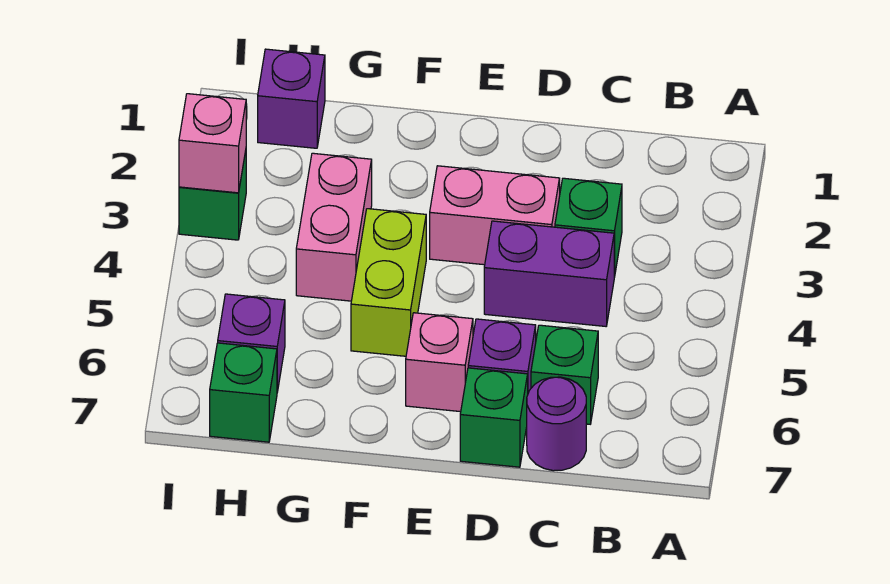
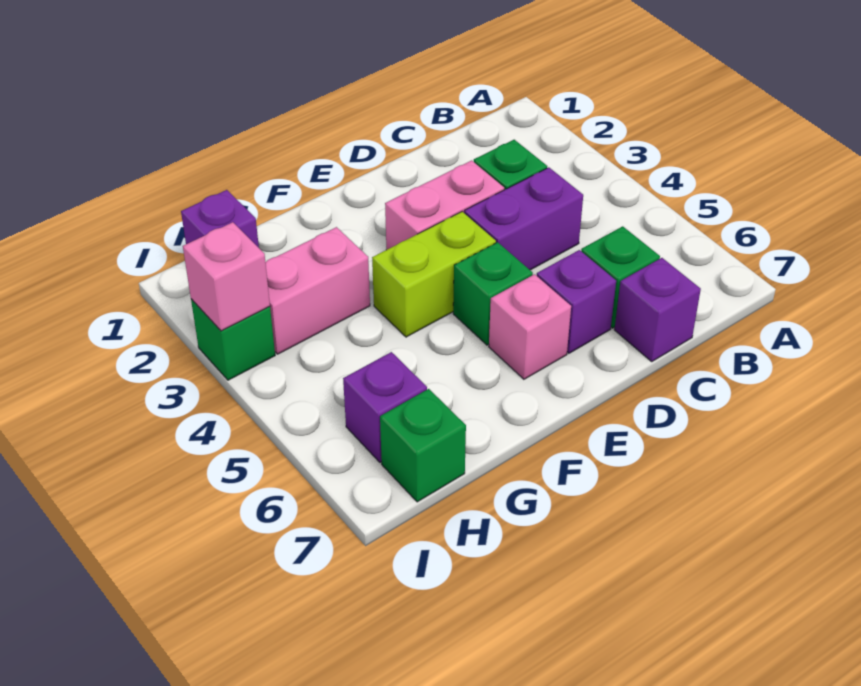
purple 1x1 round brick [527,377,586,471] -> purple 1x1 brick [614,258,701,361]
green 1x1 brick [460,368,528,467] -> green 1x1 brick moved to [453,242,533,345]
lime 1x2 brick [351,209,426,356] -> lime 1x2 brick turned to [372,212,496,337]
pink 1x2 brick [296,153,372,301] -> pink 1x2 brick turned to [265,227,370,354]

